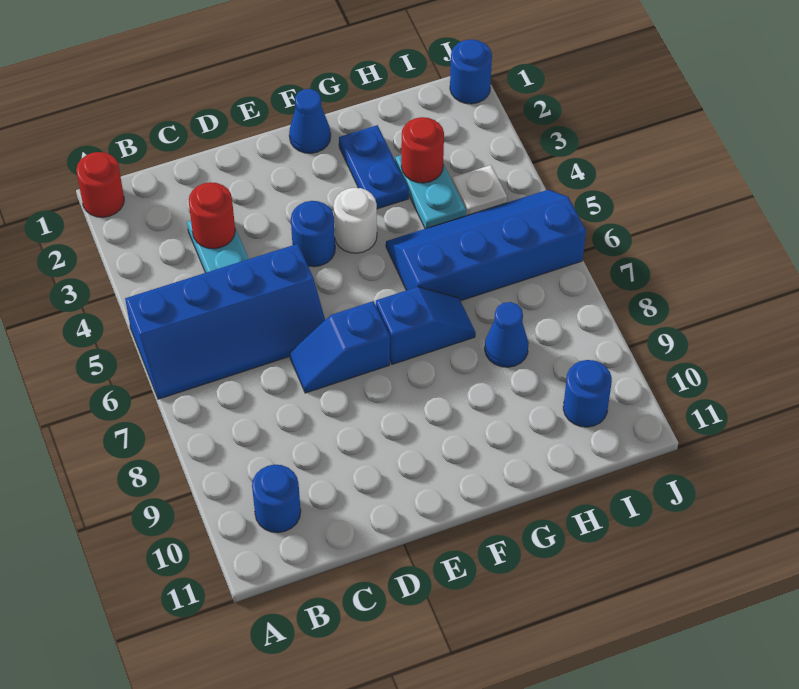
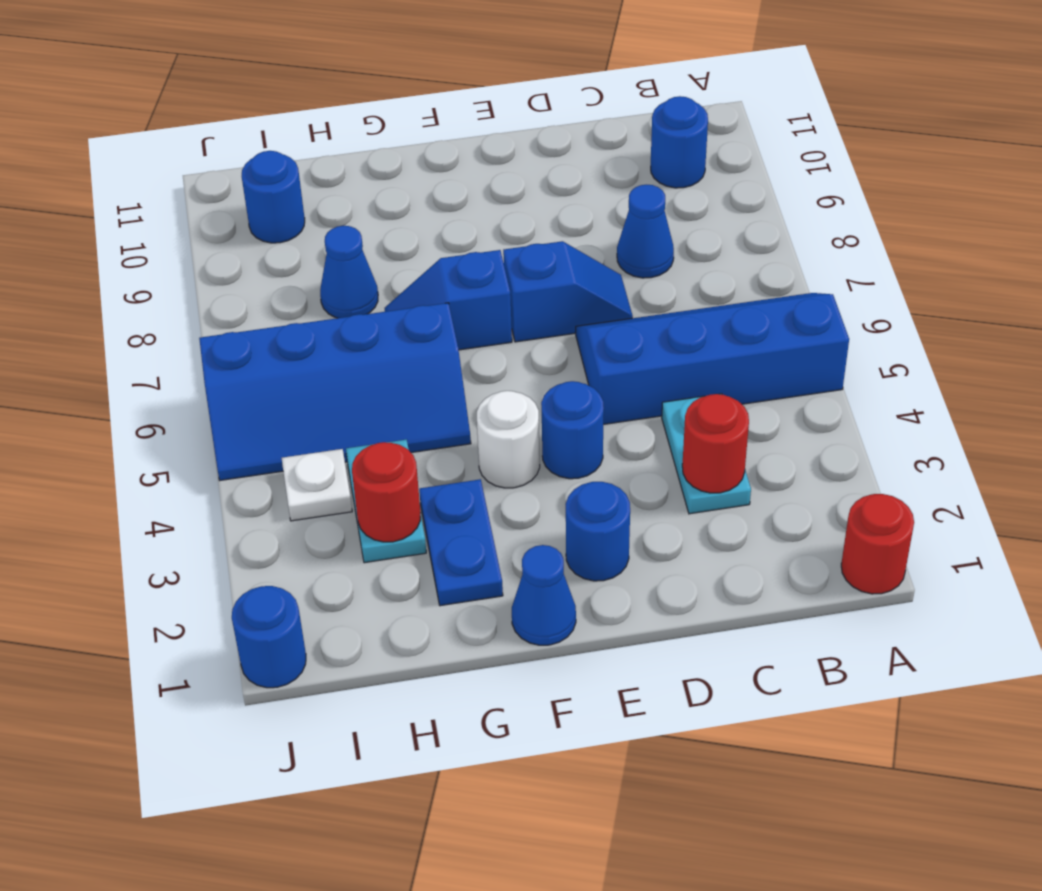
none -> blue 1x1 cone [617,185,674,278]
none -> blue 1x1 round brick [566,482,630,581]

